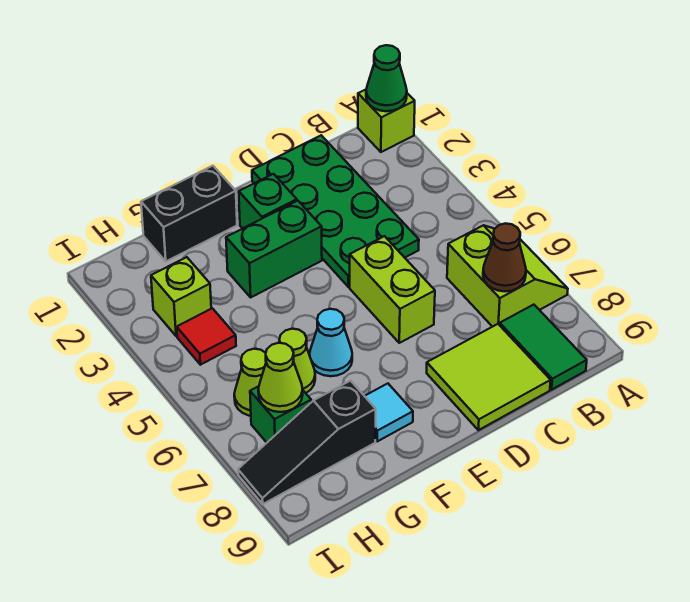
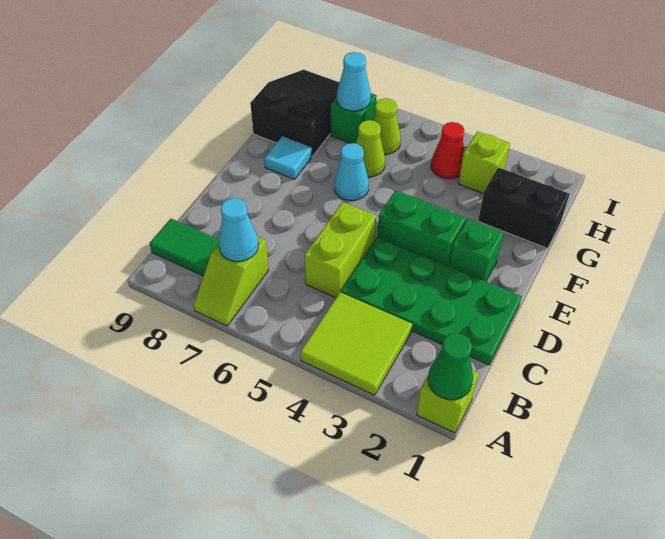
lime 2x2 slope [447,225,568,327] -> lime 1x2 slope [193,237,269,326]
brown 1x1 cone [483,223,526,291] -> cyan 1x1 cone [218,198,259,261]
lime 2x2 tile [427,324,551,430] -> lime 2x2 tile moved to [300,292,412,395]
lime 1x2 brick [350,236,435,343] -> lime 1x2 brick turned to [304,202,376,298]
green 1x2 brick [226,201,322,297] -> green 1x2 brick turned to [377,190,466,266]
black 1x2 brick [141,166,237,261] -> black 1x2 brick turned to [478,167,569,248]
black 1x3 slope [238,381,376,504] -> black 2x3 slope [250,70,339,157]
red 1x1 tile [177,308,236,365] -> red 1x1 cone [431,122,464,179]
lime 1x1 cone [258,343,303,412] -> cyan 1x1 cone [337,52,371,111]

